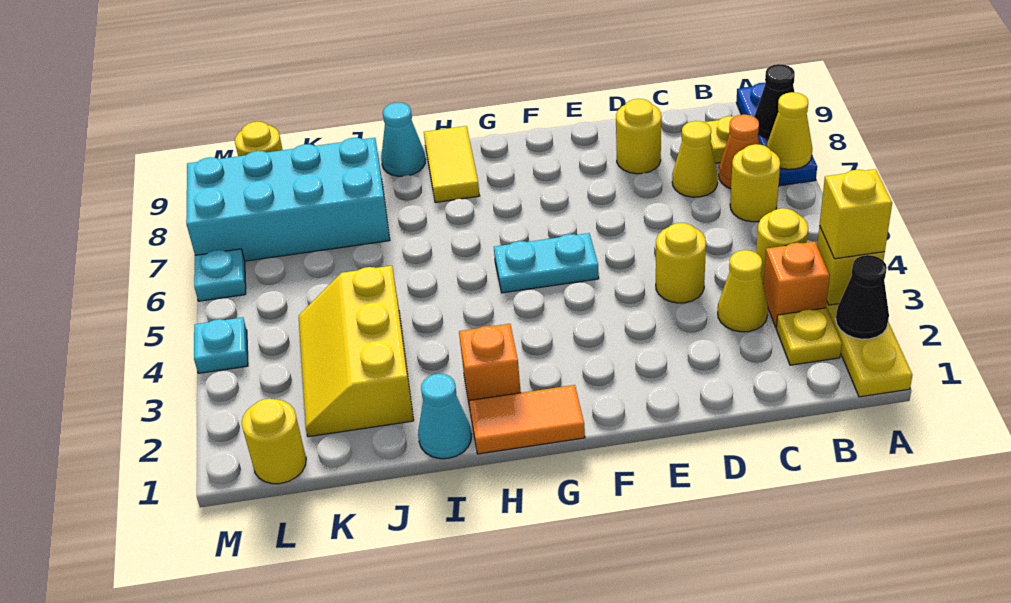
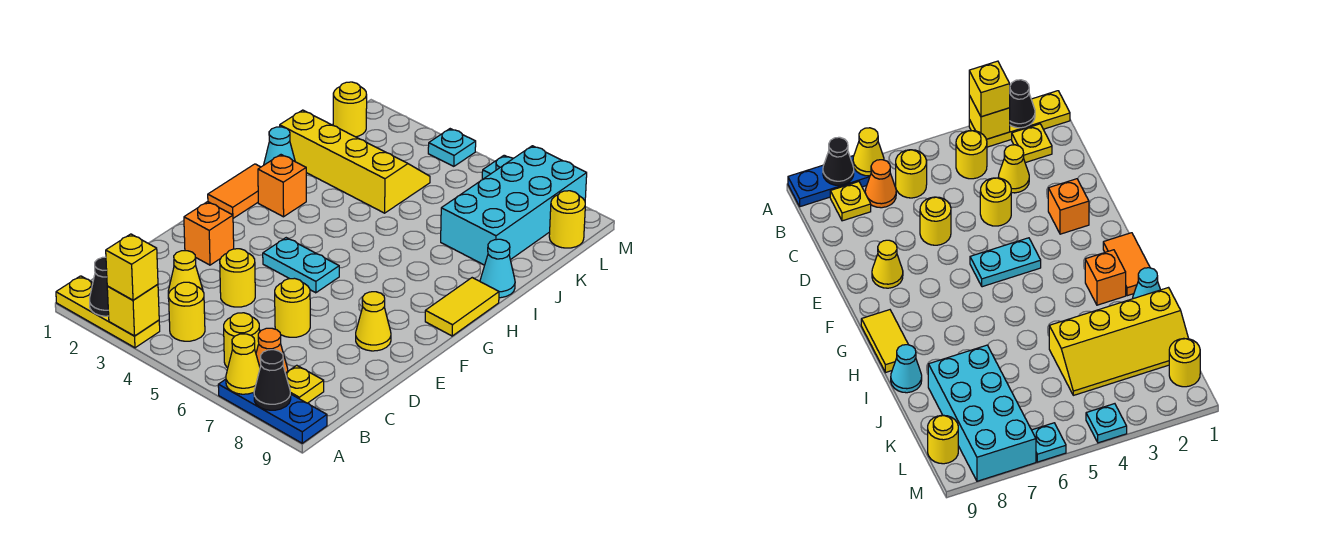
orange 1x1 brick [763,242,830,327] -> orange 1x1 brick moved to [184,202,234,265]
yellow 1x1 cone [672,121,718,197] -> yellow 1x1 cone moved to [356,292,391,351]
yellow 1x1 round brick [616,99,661,174] -> yellow 1x1 round brick moved to [275,278,310,337]
cyan 1x2 plate [494,233,599,293] -> cyan 1x2 plate turned to [263,238,339,293]
yellow 1x2 tile [424,126,479,202] -> yellow 1x2 tile turned to [425,278,499,336]
yellow 2x3 slope [299,266,414,437] -> yellow 2x4 slope [280,110,430,213]

